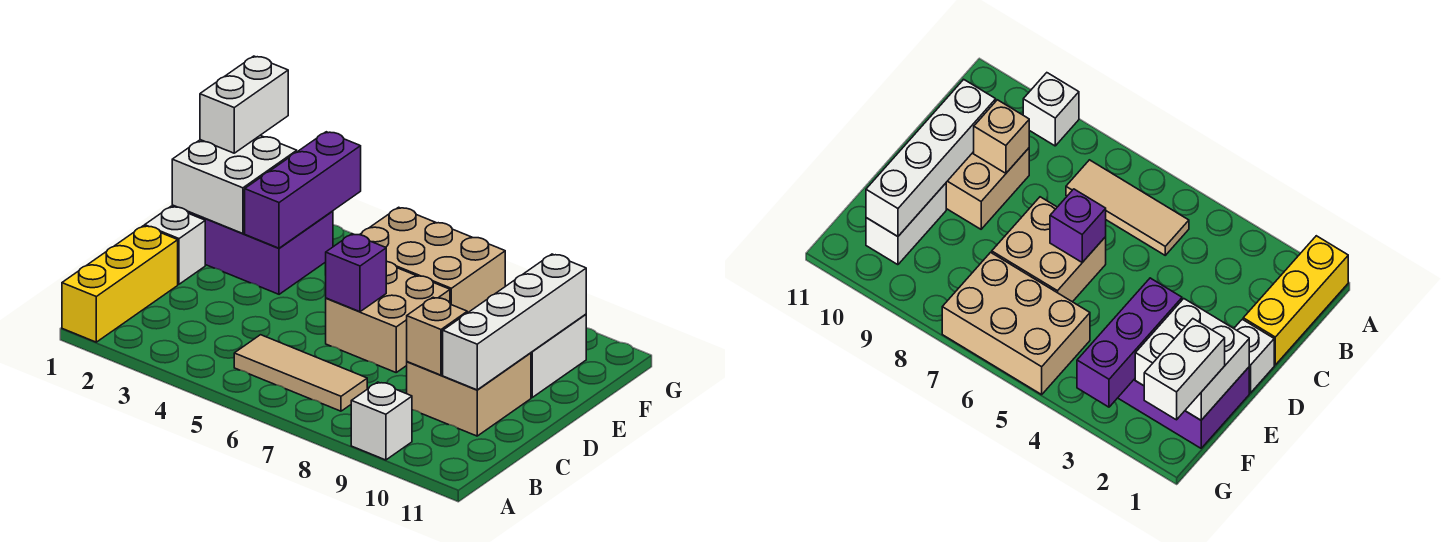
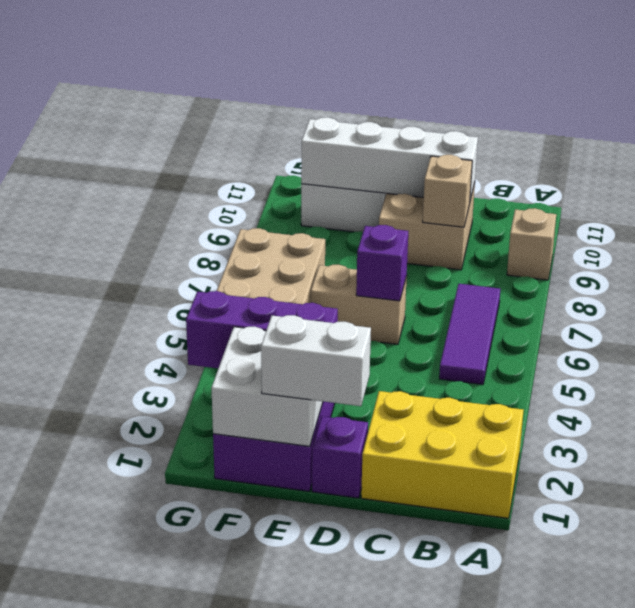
yellow 1x3 brick [62,226,178,342] -> yellow 2x3 brick [361,391,523,518]
white 1x1 brick [351,382,412,460] -> tan 1x1 brick [507,208,556,280]
tan 1x3 tile [234,335,367,411] -> purple 1x3 tile [439,284,500,385]
white 1x1 brick [145,207,205,284] -> purple 1x1 brick [312,416,368,498]
tan 2x2 brick [326,262,450,372] -> tan 1x2 brick [311,265,407,344]
white 1x2 brick [200,56,288,153] -> white 1x2 brick moved to [261,315,371,406]

